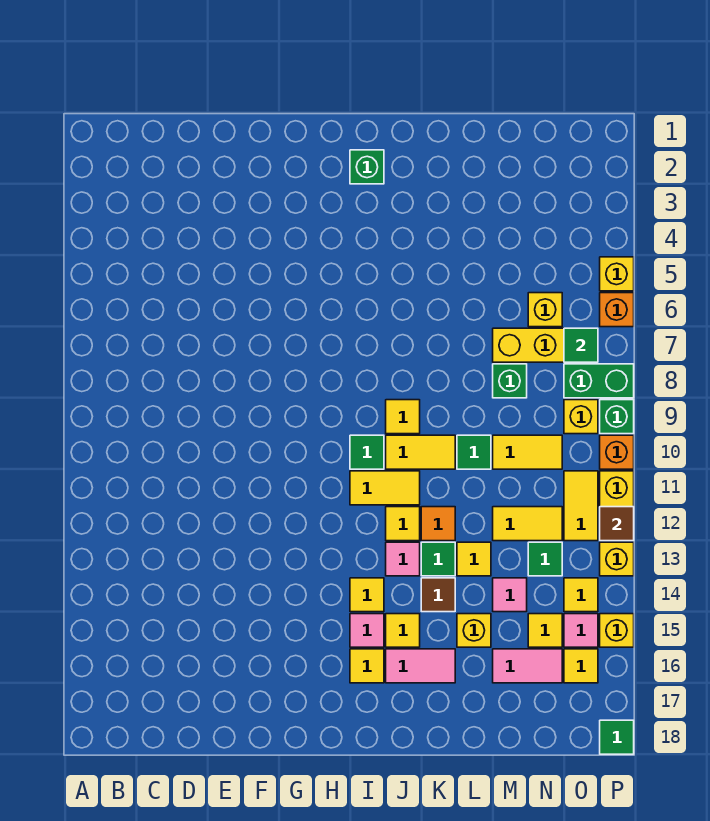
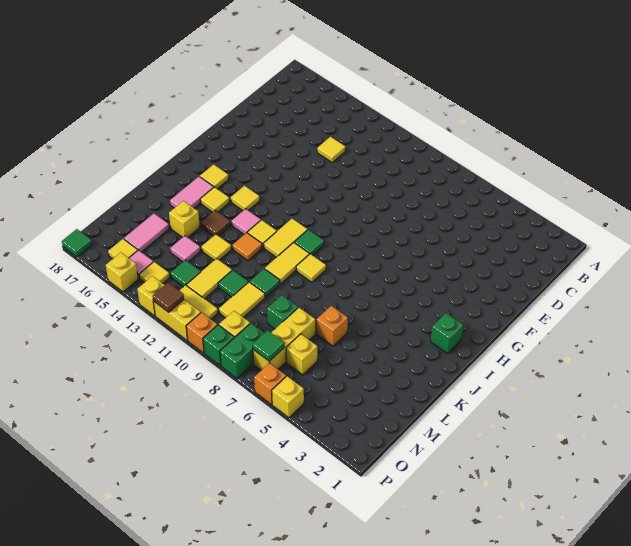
pink 1x1 tile [350,614,384,647] -> none
green 1x1 tile [421,542,455,576] -> green 1x1 tile moved to [218,270,248,297]
none -> orange 1x1 brick [317,306,348,346]
yellow 1x1 tile [528,614,562,647] -> yellow 1x1 tile moved to [317,137,345,162]

